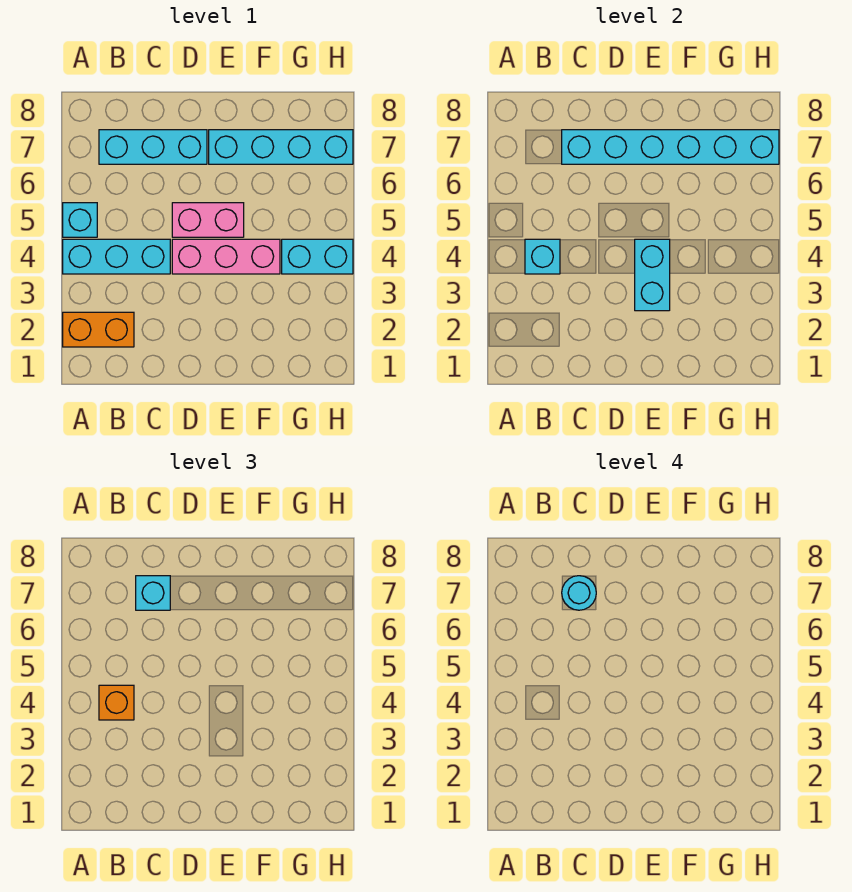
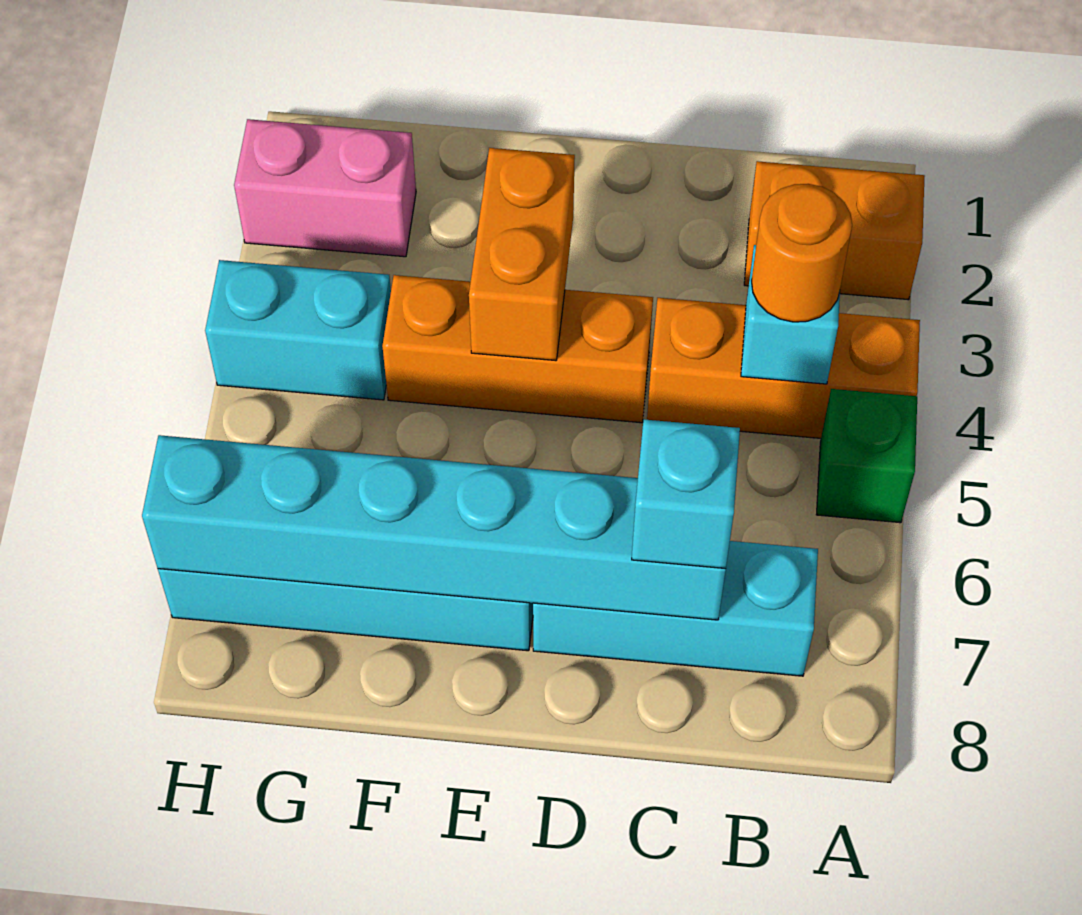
cyan 1x3 brick [63,239,170,274] -> orange 1x3 brick [647,298,920,438]
cyan 1x1 brick [63,203,97,237] -> green 1x1 brick [817,389,917,523]
orange 1x1 brick [99,685,134,720] -> orange 1x1 round brick [751,184,852,322]
cyan 1x1 round brick [562,576,596,610] -> none
pink 1x3 brick [172,239,280,274] -> orange 1x3 brick [382,275,653,423]
pink 1x2 brick [172,203,244,237] -> pink 1x2 brick moved to [234,119,416,257]
cyan 1x2 brick [635,239,670,311] -> orange 1x2 brick [469,148,575,361]

